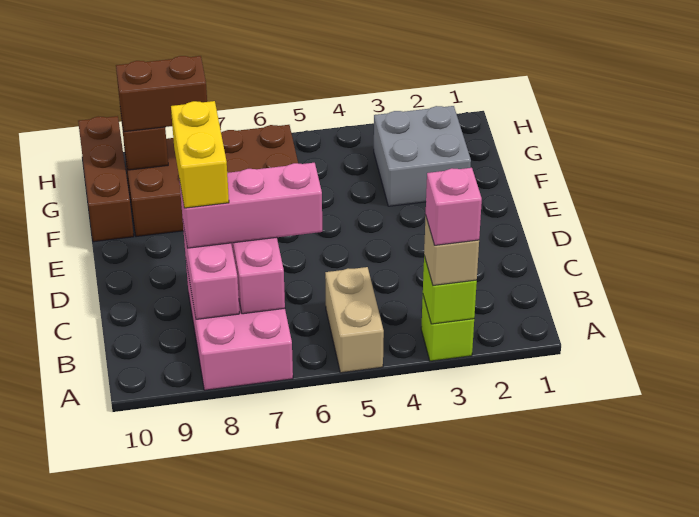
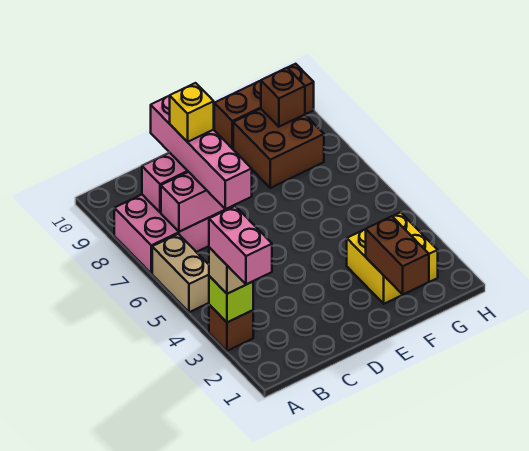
lime 1x1 brick [421,296,474,361] -> brown 1x1 brick [209,305,253,351]
pink 1x1 brick [426,168,482,245] -> pink 1x2 brick [209,206,272,284]
tan 1x2 brick [325,267,384,373] -> tan 1x2 brick turned to [152,234,209,312]
pink 1x3 brick [180,163,322,248] -> pink 1x4 brick [151,96,252,209]
yellow 1x2 brick [171,101,229,208] -> yellow 1x1 brick [170,83,214,142]
grey 2x2 brick [374,106,471,206] -> yellow 2x2 brick [347,212,438,304]
brown 2x4 brick [124,125,298,237] -> brown 2x2 brick [233,109,324,188]
brown 1x2 brick [116,56,207,132] -> brown 1x2 brick moved to [366,216,429,294]

